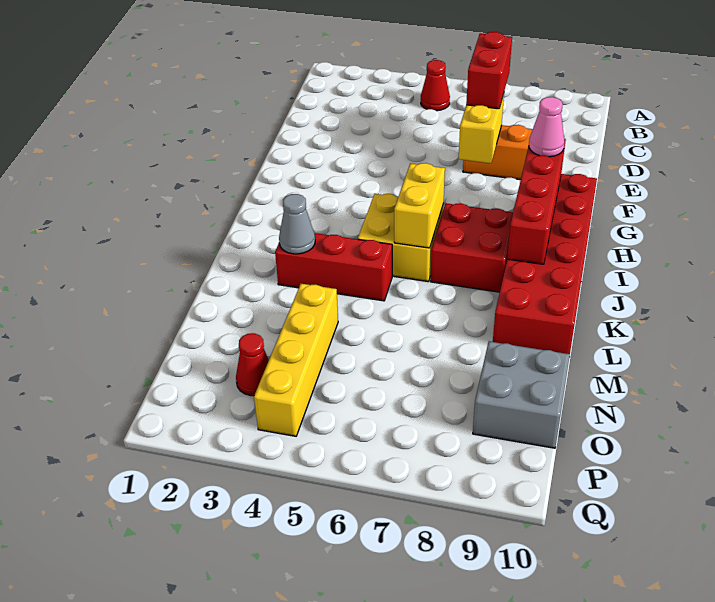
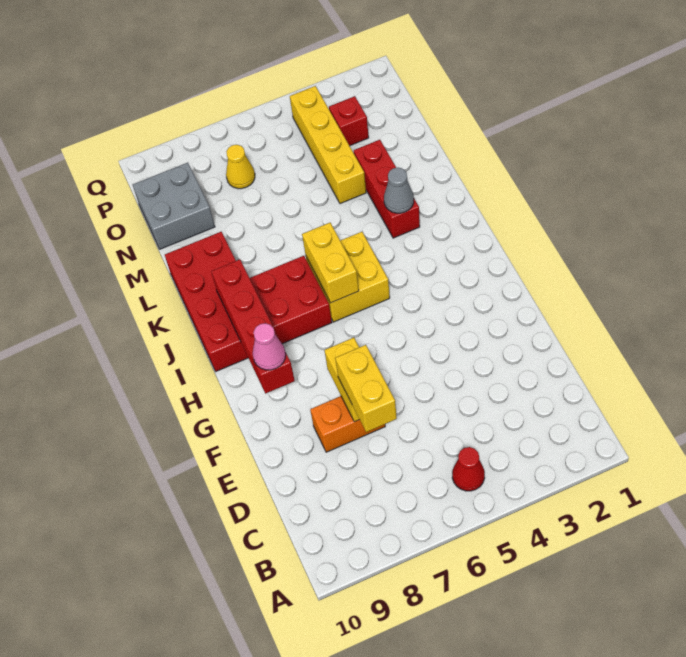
red 1x2 brick [466,32,512,109] -> yellow 1x2 brick [335,345,397,432]
red 2x6 brick [493,174,597,354] -> red 2x4 brick [165,232,248,371]
red 1x3 brick [275,233,392,301] -> red 1x3 brick turned to [354,140,420,238]
red 1x1 cone [236,333,269,396] -> red 1x1 brick [329,96,369,146]
none -> yellow 1x1 cone [226,145,255,189]

